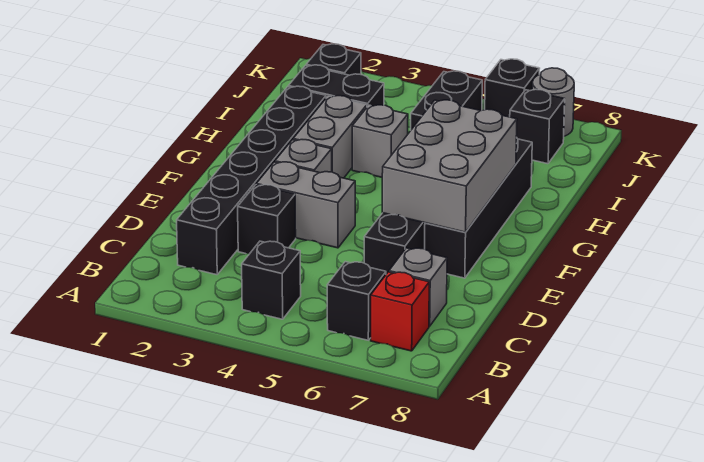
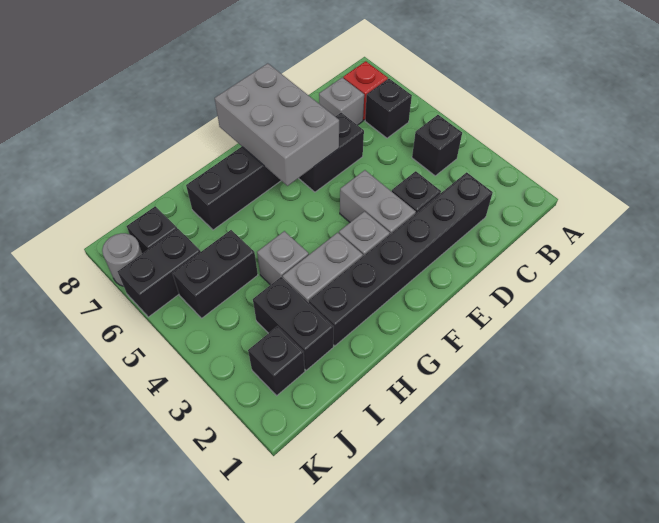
grey 2x3 brick [382,100,517,232] -> grey 2x3 brick turned to [215,63,339,186]
black 1x1 brick [485,59,540,117] -> black 1x2 brick [117,229,201,317]

